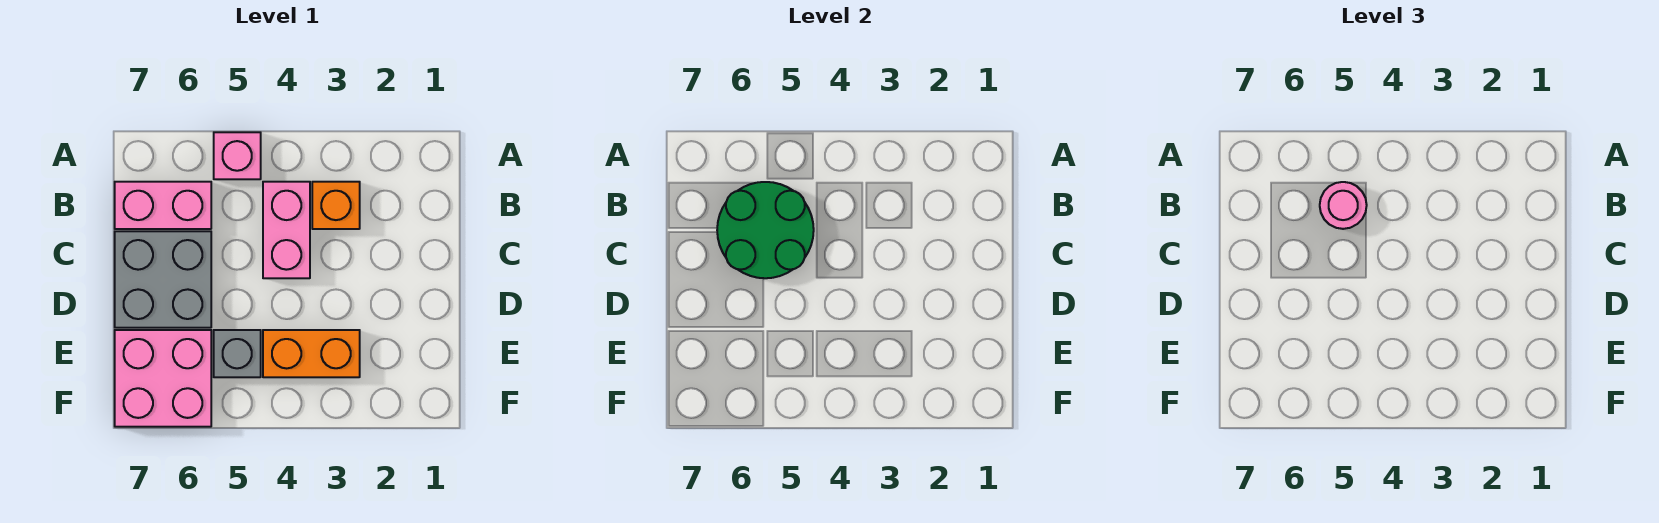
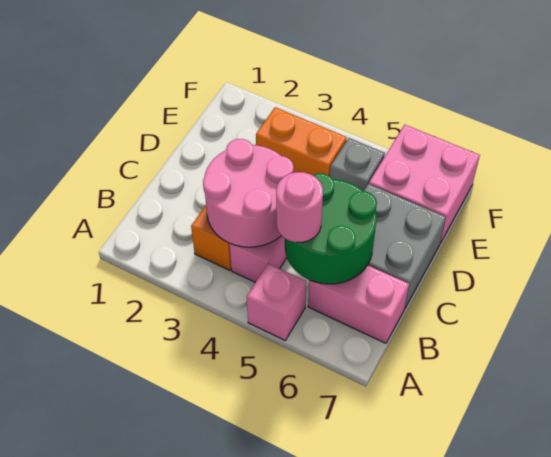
none -> pink 2x2 round brick [203,139,294,247]

